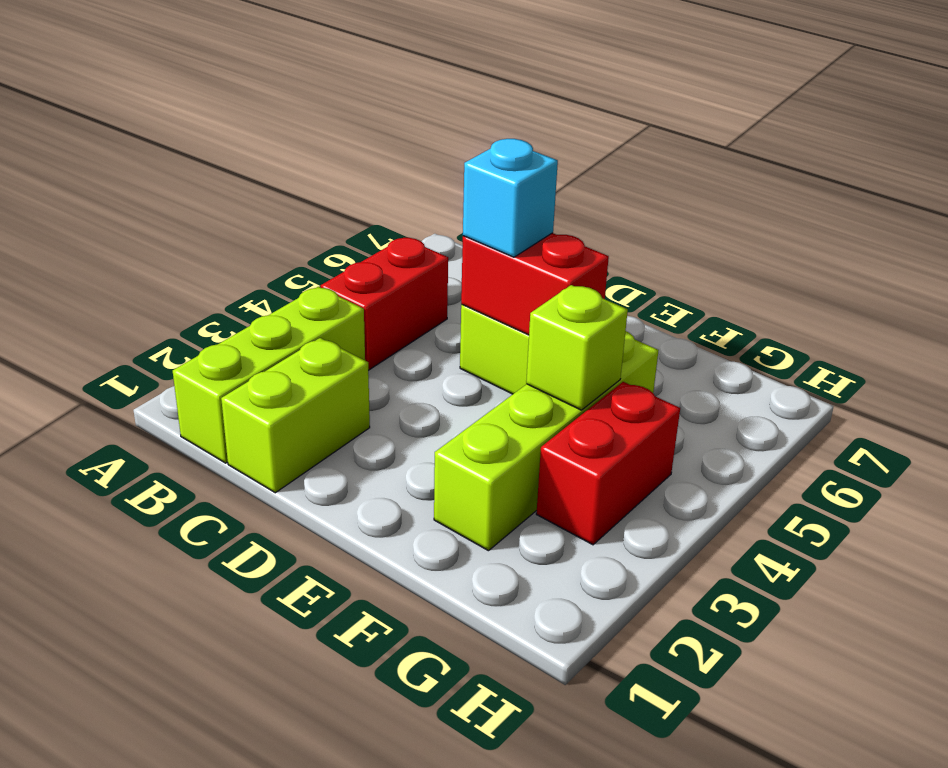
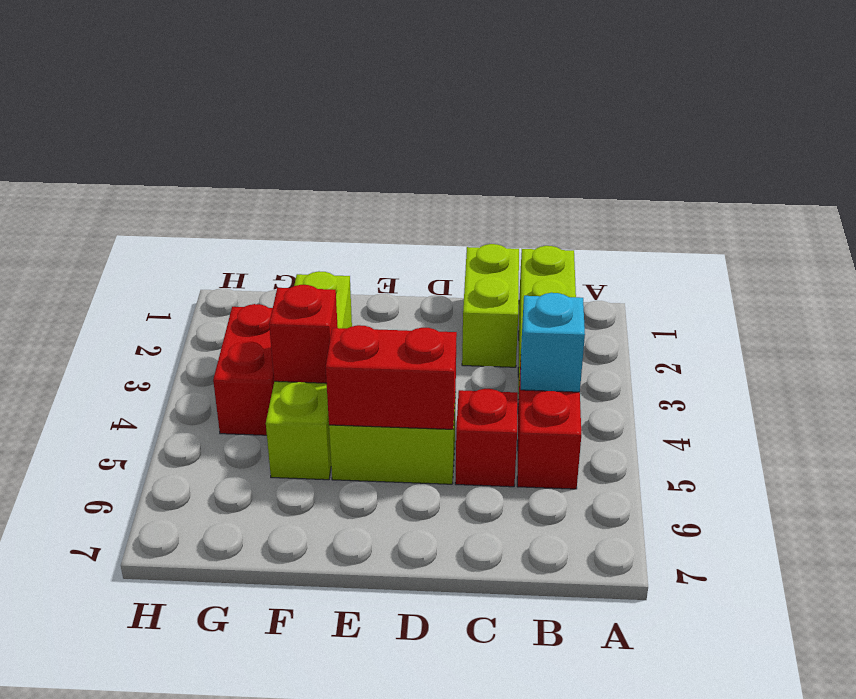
none -> red 1x1 brick [455,389,518,487]
cyan 1x1 brick [463,139,558,257] -> cyan 1x1 brick moved to [521,293,585,392]
lime 1x1 brick [526,285,628,410] -> red 1x1 brick [269,285,338,383]

